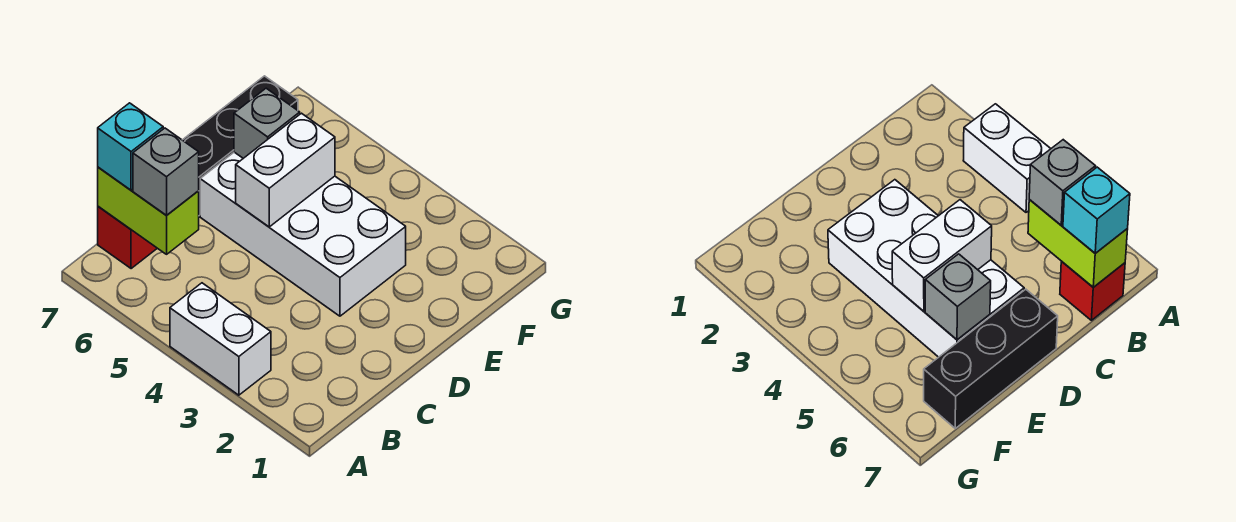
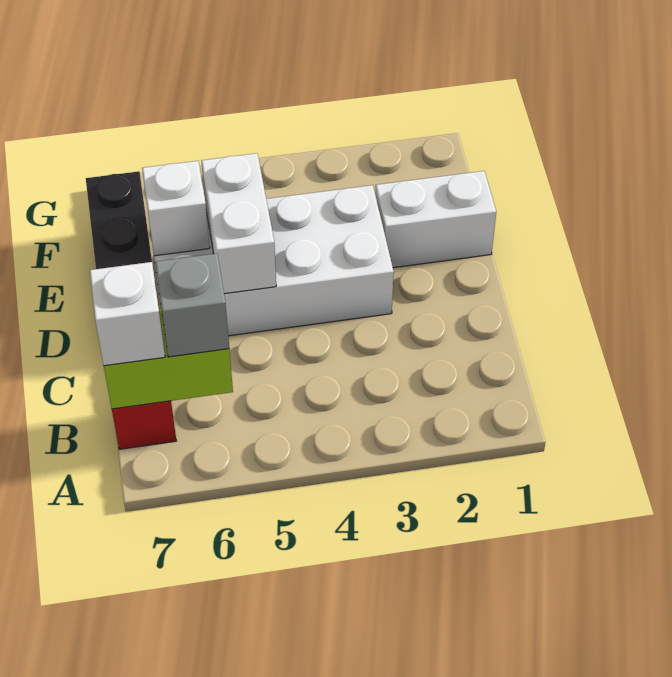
white 1x2 brick [170,283,271,395] -> white 1x2 brick moved to [375,171,496,268]
cyan 1x1 brick [98,103,163,190] -> white 1x1 brick [90,262,165,366]
grey 1x1 brick [234,88,300,158] -> white 1x1 brick [142,161,210,256]

